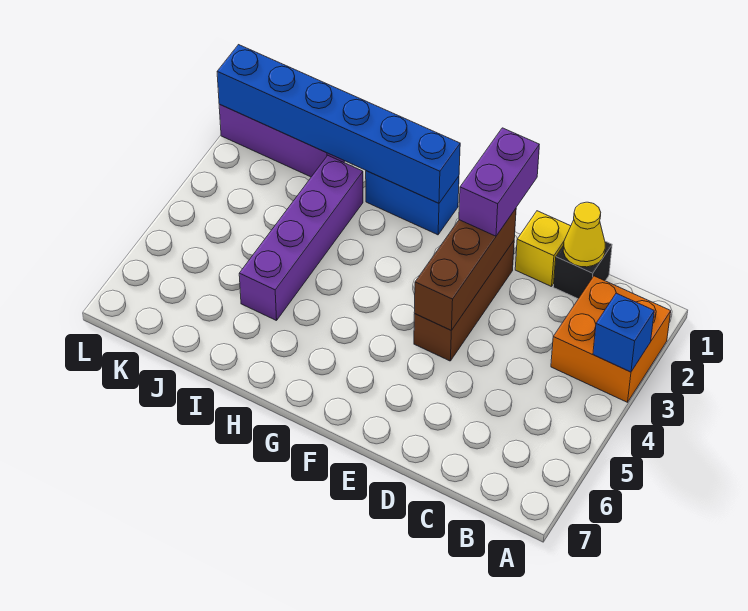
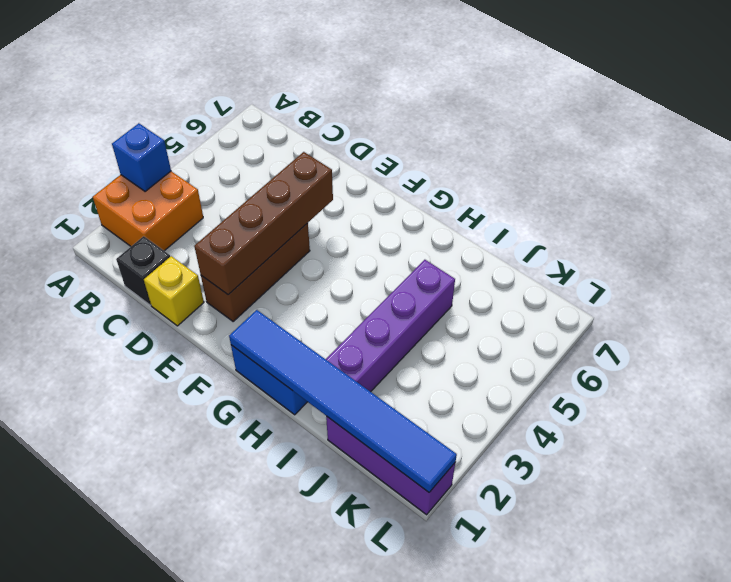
yellow 1x1 cone [563,202,605,267] -> none
purple 1x2 brick [459,128,539,236] -> none
brown 1x3 brick [414,209,516,330] -> brown 1x4 brick [194,152,333,295]
blue 1x6 brick [217,45,460,203] -> blue 1x6 tile [229,310,457,492]

